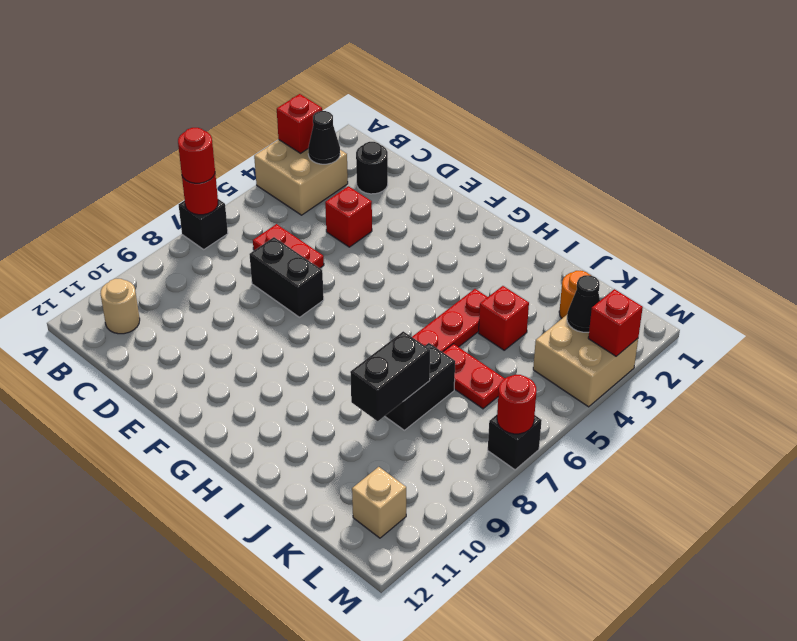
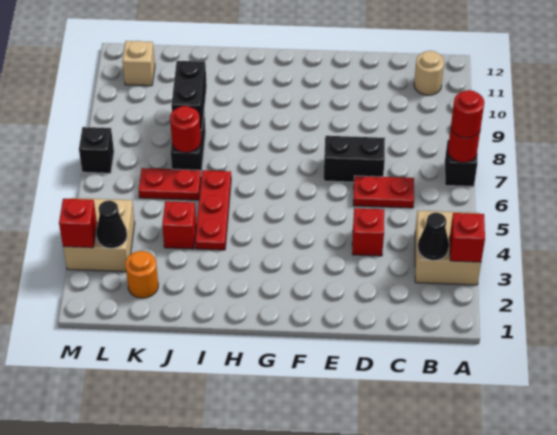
black 1x1 round brick [356,142,388,194] -> none
red 1x1 round brick [497,375,537,434] -> red 1x1 round brick moved to [170,106,201,153]

